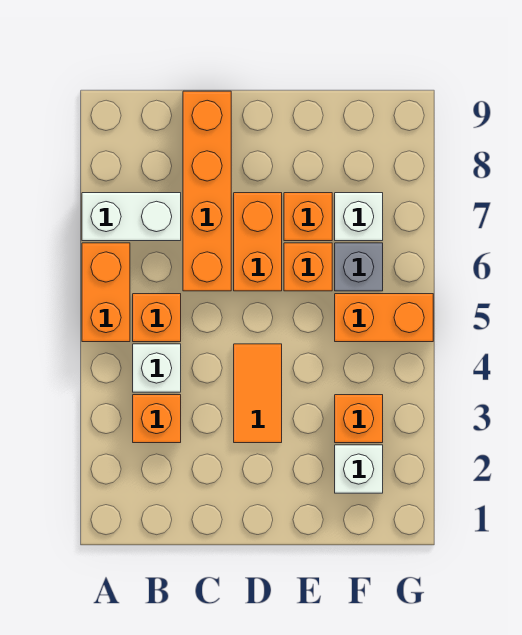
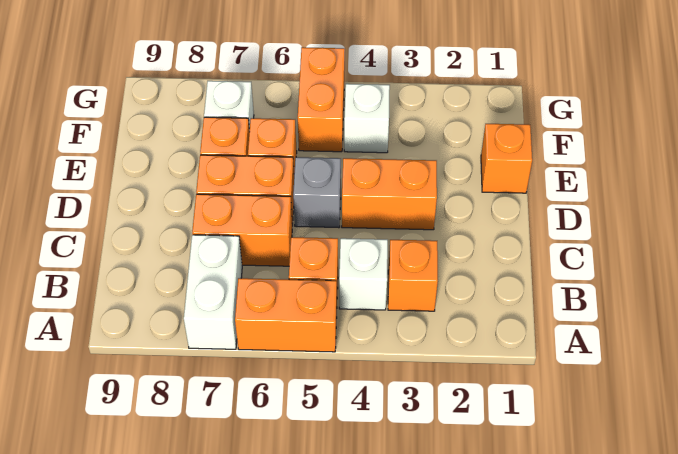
orange 1x4 brick [183,91,231,291] -> orange 1x2 brick [192,194,292,266]
orange 1x2 tile [234,344,282,443] -> orange 1x2 brick [342,158,437,230]
white 1x1 brick [335,445,383,493] -> white 1x1 brick moved to [344,84,390,153]
orange 1x1 brick [335,395,383,443] -> orange 1x1 brick moved to [481,124,532,193]
grey 1x1 brick [335,243,383,291] -> grey 1x1 brick moved to [293,157,341,228]

